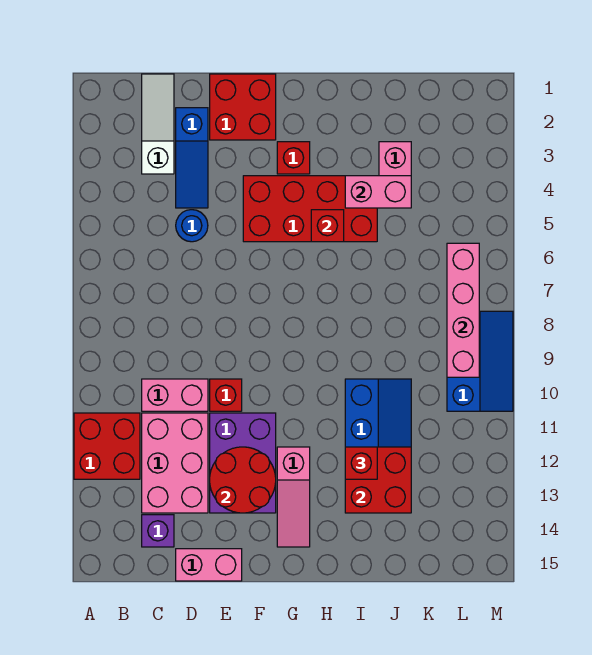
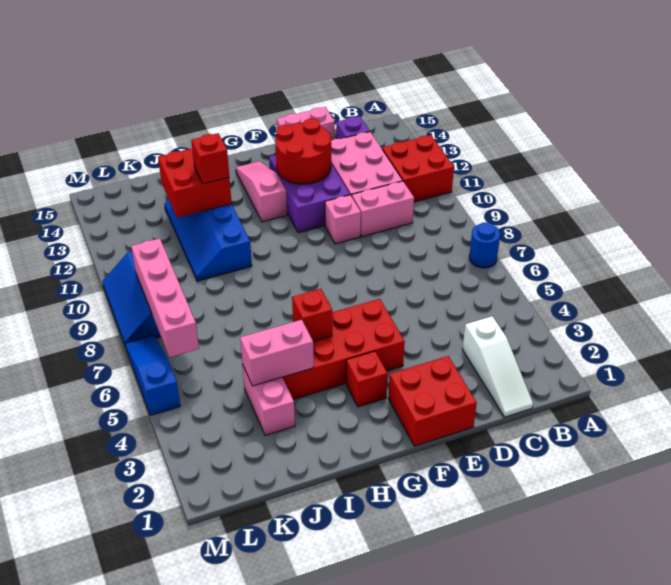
blue 1x3 slope [176,108,208,208] -> blue 1x3 slope moved to [125,335,180,415]
blue 1x1 round brick [176,210,208,242] -> blue 1x1 round brick moved to [469,222,500,268]
red 1x1 brick [210,379,242,411] -> pink 1x1 brick [325,195,361,244]

